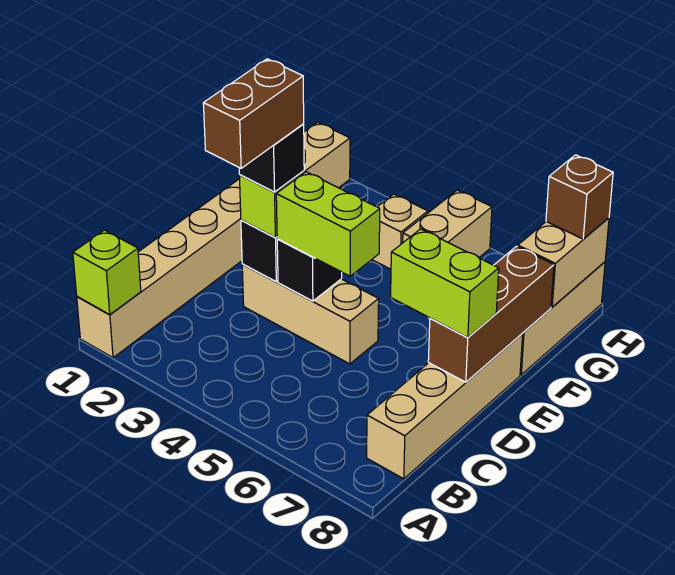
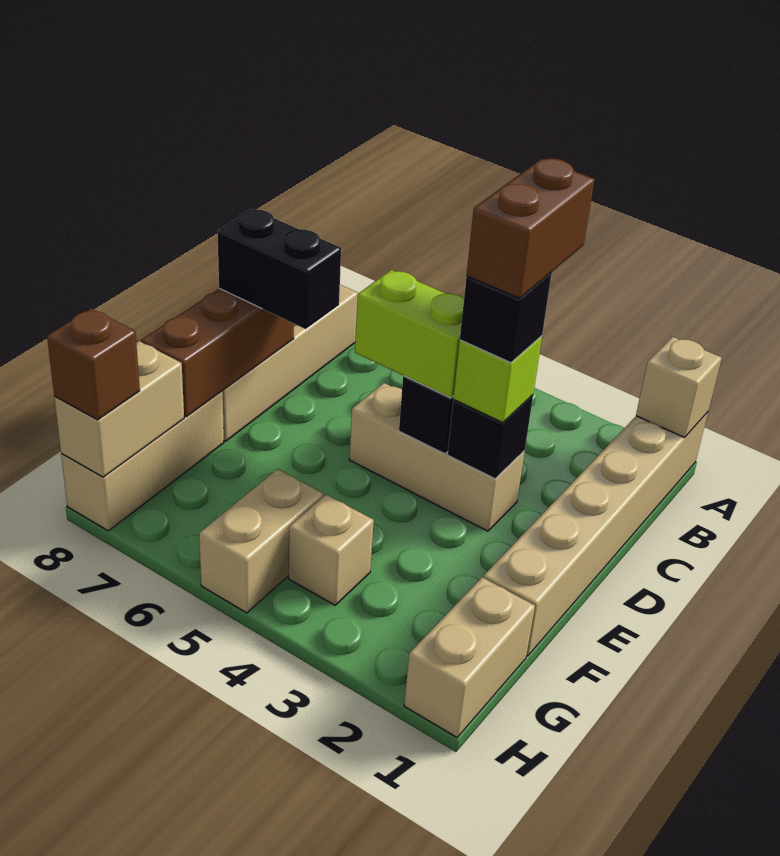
lime 1x1 brick [73,230,141,314] -> tan 1x1 brick [636,337,722,438]
lime 1x2 brick [391,229,499,337] -> black 1x2 brick [218,209,341,329]

